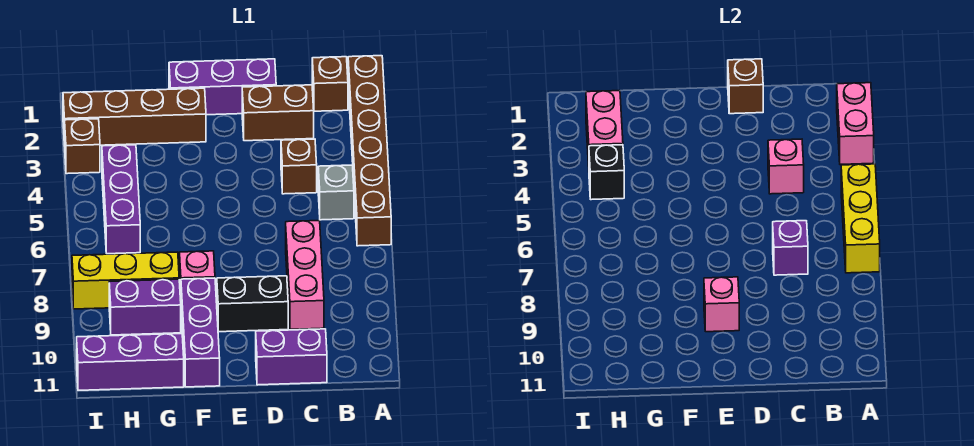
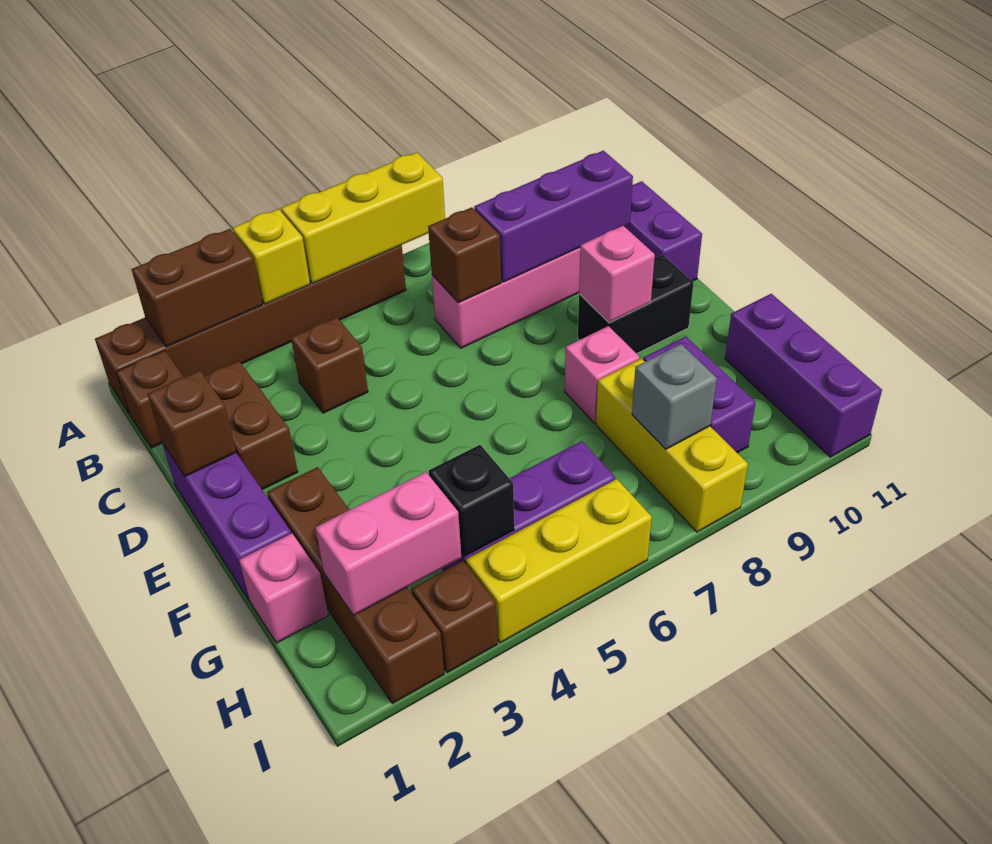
pink 1x2 brick [837,83,874,164] -> brown 1x2 brick [132,229,263,347]
none -> yellow 1x1 brick [233,209,310,304]
grey 1x1 brick [318,165,354,220] -> grey 1x1 brick moved to [632,344,717,449]
pink 1x1 brick [768,139,804,194] -> pink 1x1 brick moved to [239,533,328,643]
purple 1x1 brick [773,221,808,275] -> brown 1x1 brick [428,207,501,303]
black 1x2 brick [217,276,288,332] -> black 1x2 brick turned to [578,255,693,354]
purple 1x3 brick [181,278,220,387] -> purple 1x3 brick moved to [474,151,633,282]
none -> yellow 1x3 brick [466,479,652,643]

